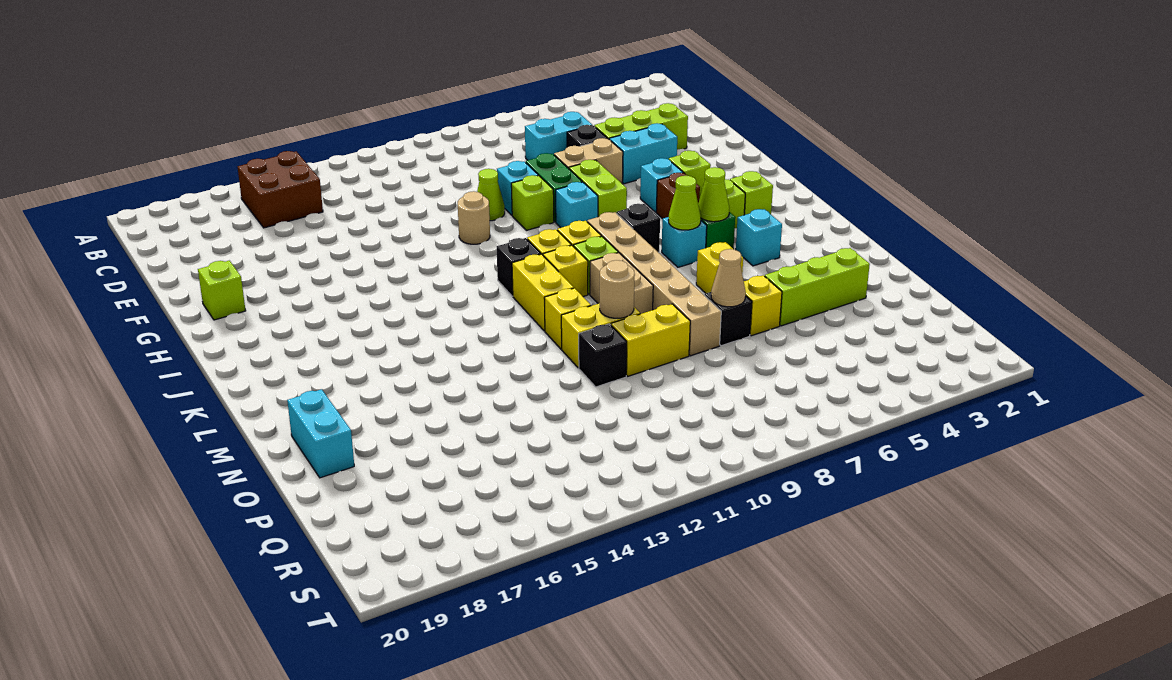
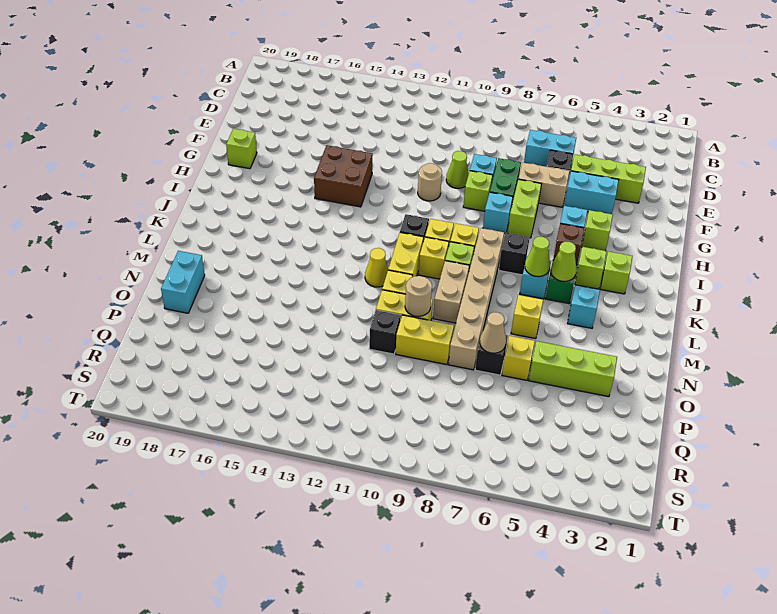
brown 2x2 brick [238,151,323,228] -> brown 2x2 brick moved to [314,145,373,207]
none -> yellow 1x1 cone [365,248,388,287]

